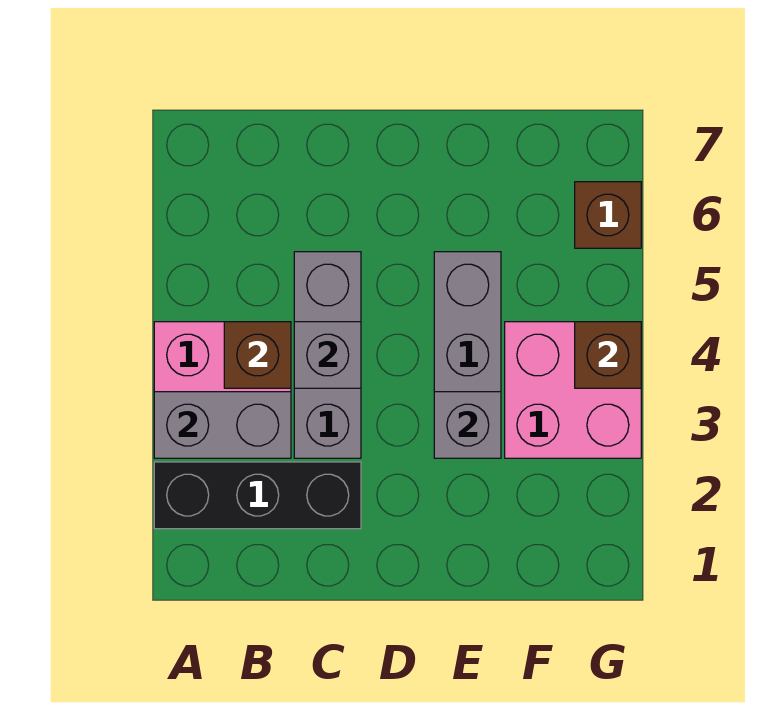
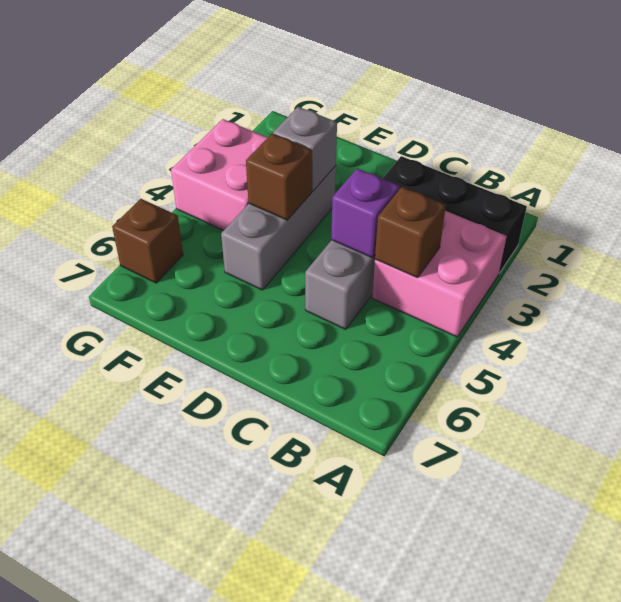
grey 1x2 brick [154,392,291,458] -> none
grey 1x1 brick [294,322,361,388] -> purple 1x1 brick [331,168,400,258]
brown 1x1 brick [575,322,641,388] -> brown 1x1 brick moved to [246,134,312,220]

